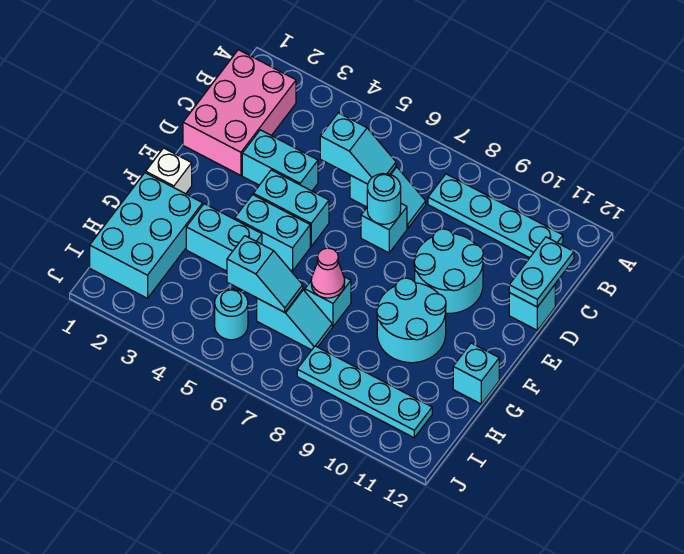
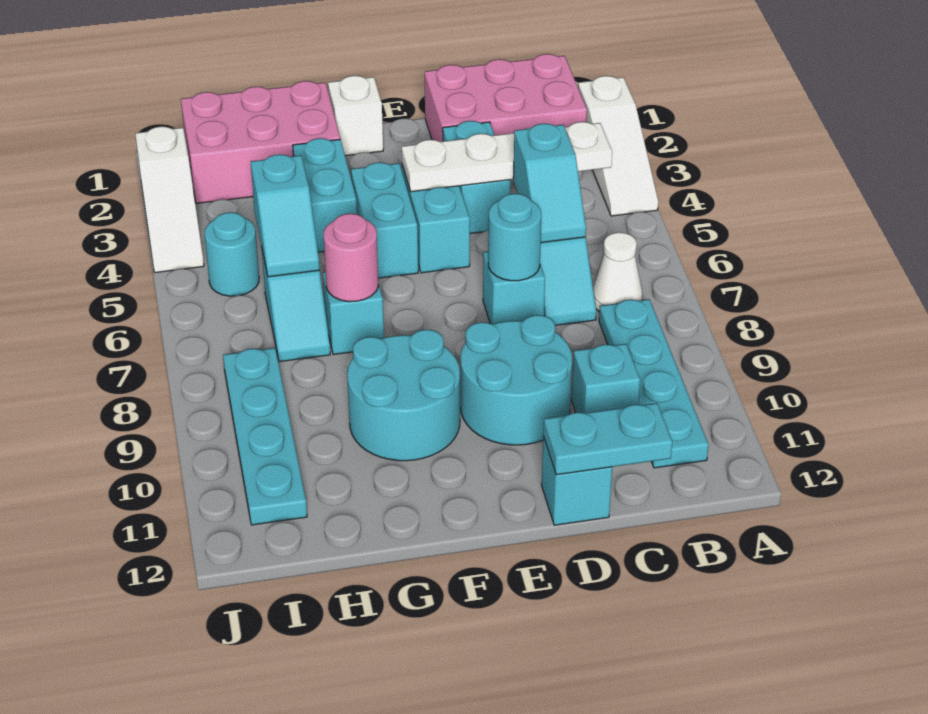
none -> white 1x3 slope [578,76,658,216]
none -> white 1x4 plate [402,122,612,192]
none -> white 1x1 cone [593,232,643,311]
cyan 2x3 brick [90,173,203,298] -> pink 2x3 brick [181,81,340,203]
pink 1x1 cone [311,248,345,298] -> pink 1x1 round brick [324,214,378,302]
cyan 1x1 brick [453,343,499,404] -> cyan 1x1 brick moved to [572,344,640,413]
none -> white 1x3 slope [135,126,204,273]

